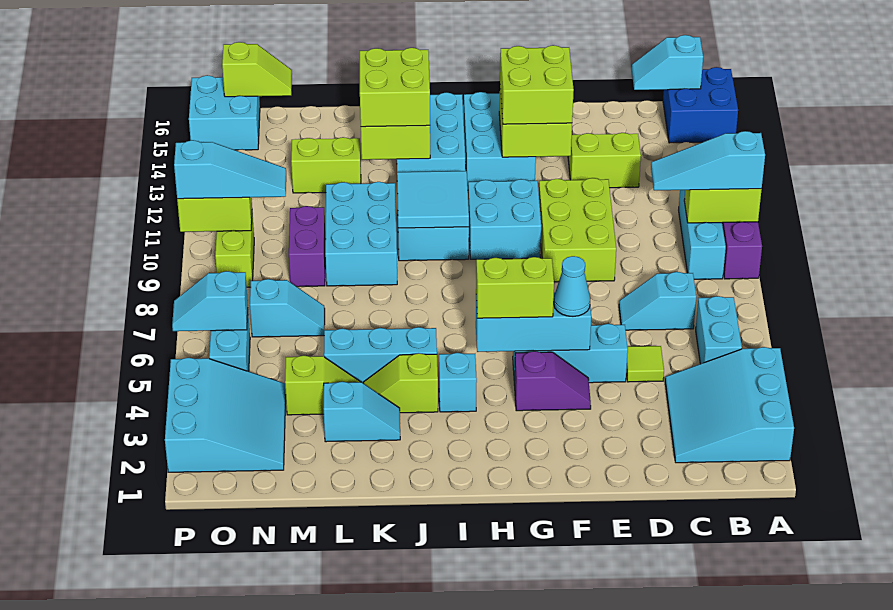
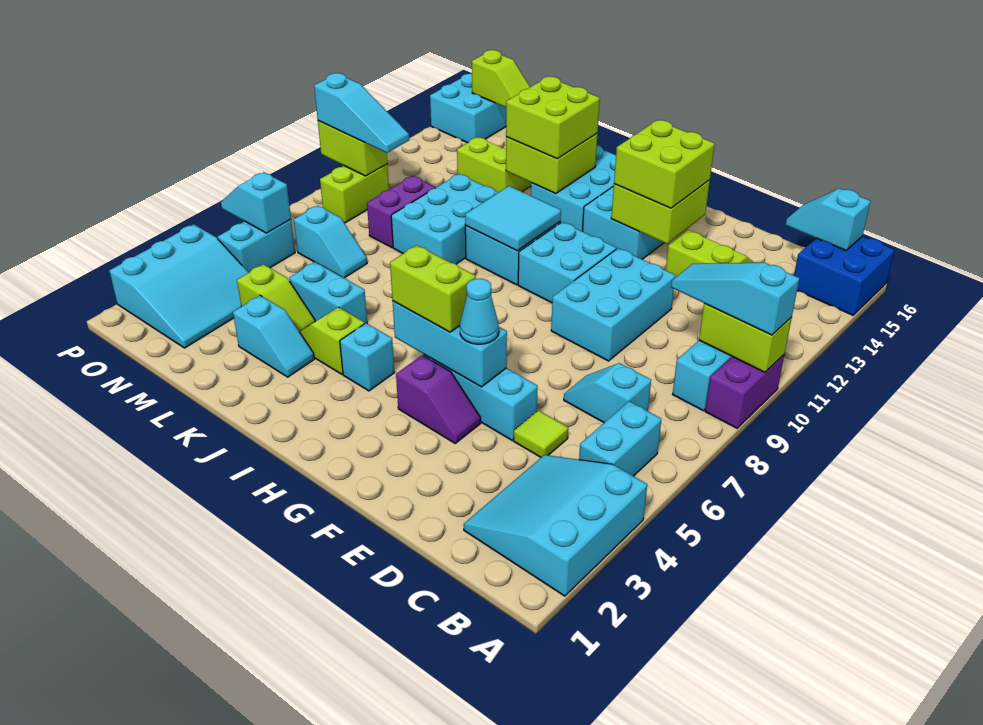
lime 2x3 brick [539,178,616,282] -> cyan 2x3 brick [551,248,675,361]
cyan 1x3 brick [324,327,437,383] -> cyan 1x2 brick [289,262,367,323]

